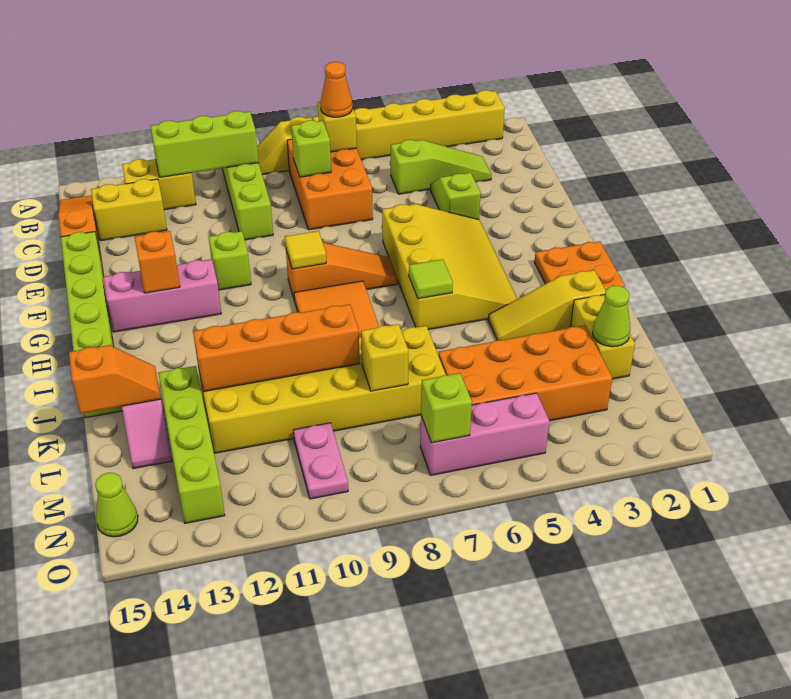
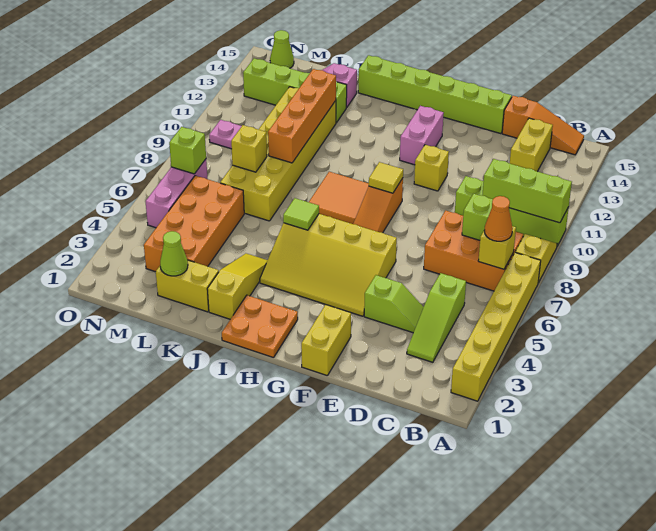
lime 1x3 brick [151,111,259,177] -> lime 1x3 brick turned to [482,159,572,223]
yellow 1x2 brick [122,159,196,210] -> yellow 1x2 brick moved to [301,305,351,376]
lime 1x1 brick [209,231,251,290] -> yellow 1x1 brick [414,145,449,191]
pink 1x3 brick [104,259,221,332] -> pink 1x2 brick [400,106,444,165]
orange 1x1 brick [135,231,180,293] -> none
orange 1x2 slope [69,345,161,414] -> none

